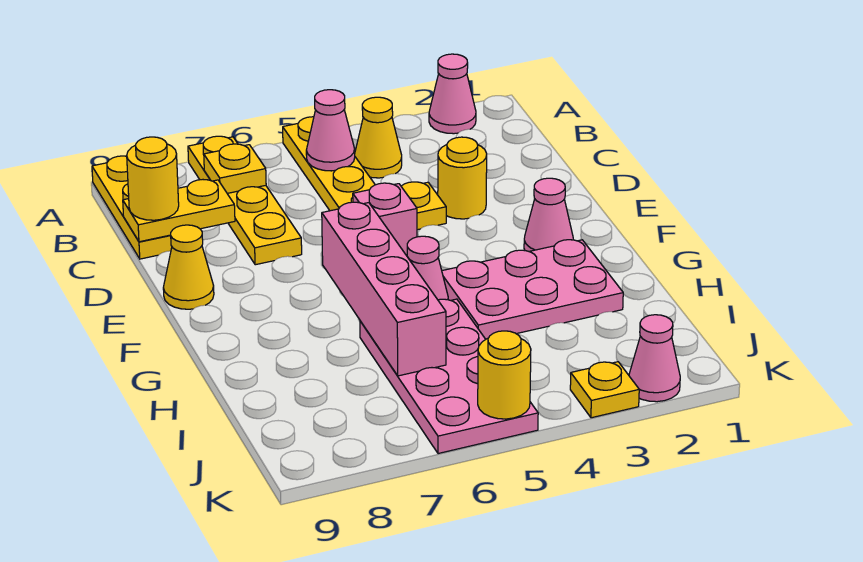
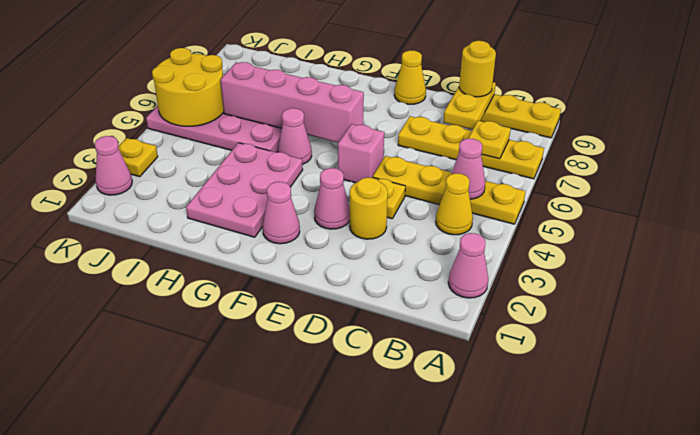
none -> pink 1x1 cone [314,168,350,229]
yellow 1x1 round brick [478,331,531,419] -> yellow 2x2 round brick [152,48,224,126]

